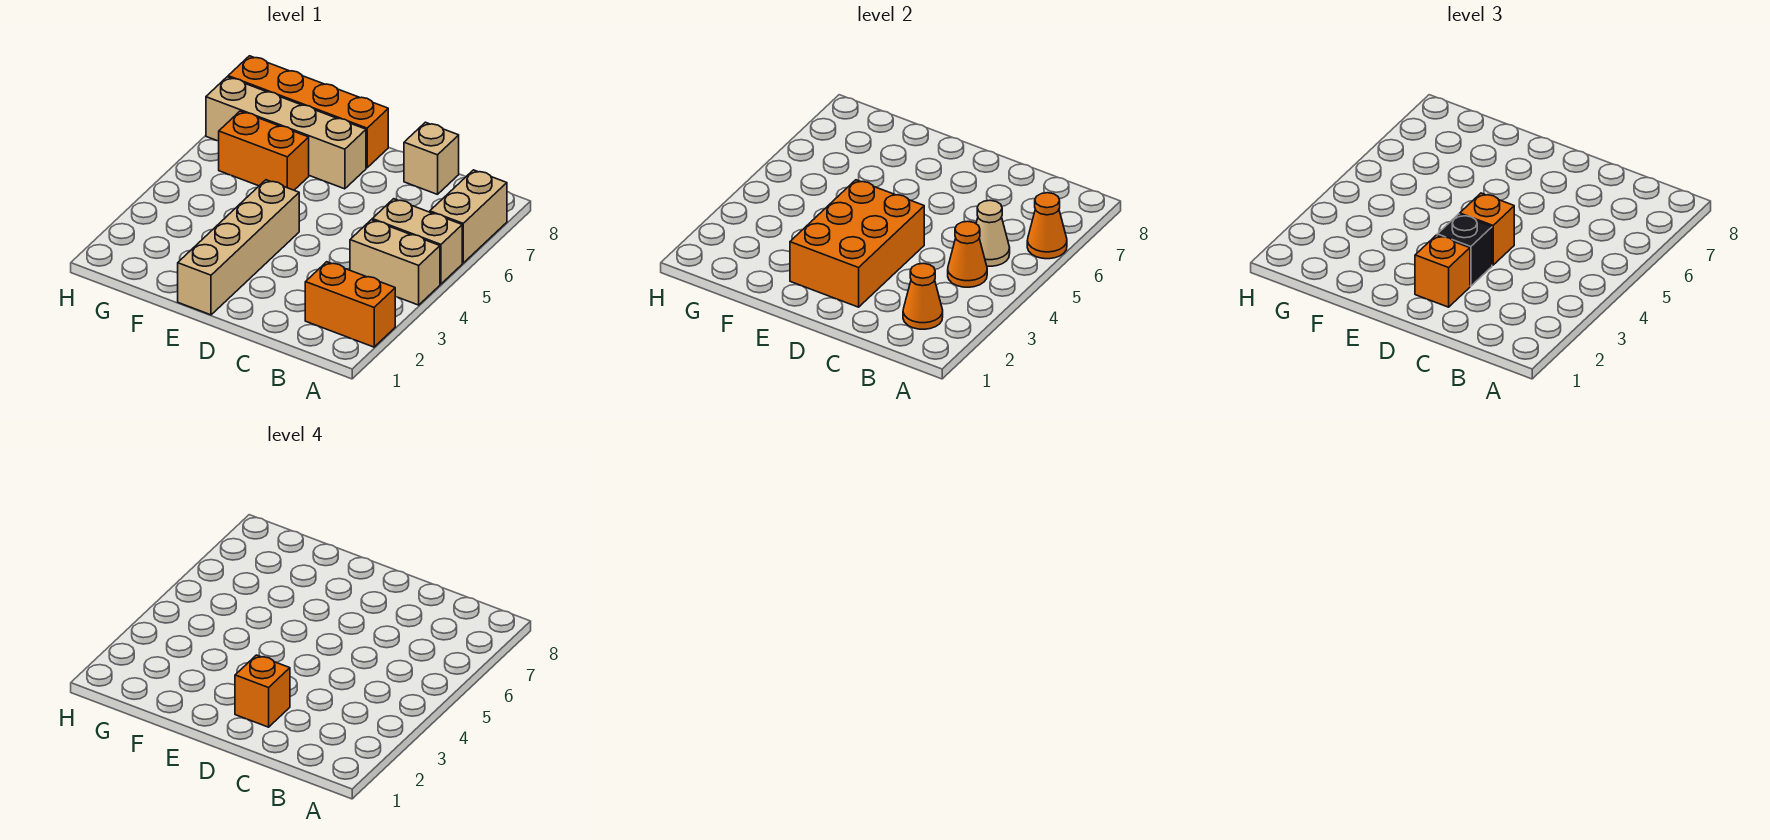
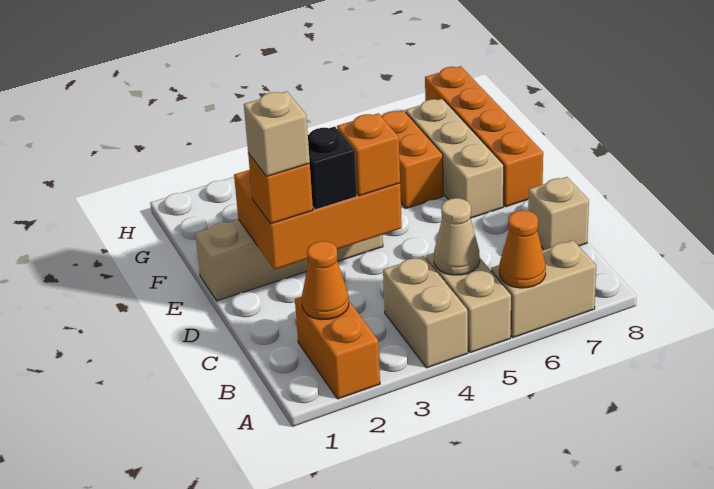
orange 1x1 cone [948,221,987,287] -> none
orange 1x1 brick [235,655,290,727] -> tan 1x1 brick [244,91,310,177]
tan 1x4 brick [206,77,366,189] -> tan 1x3 brick [406,99,504,218]

